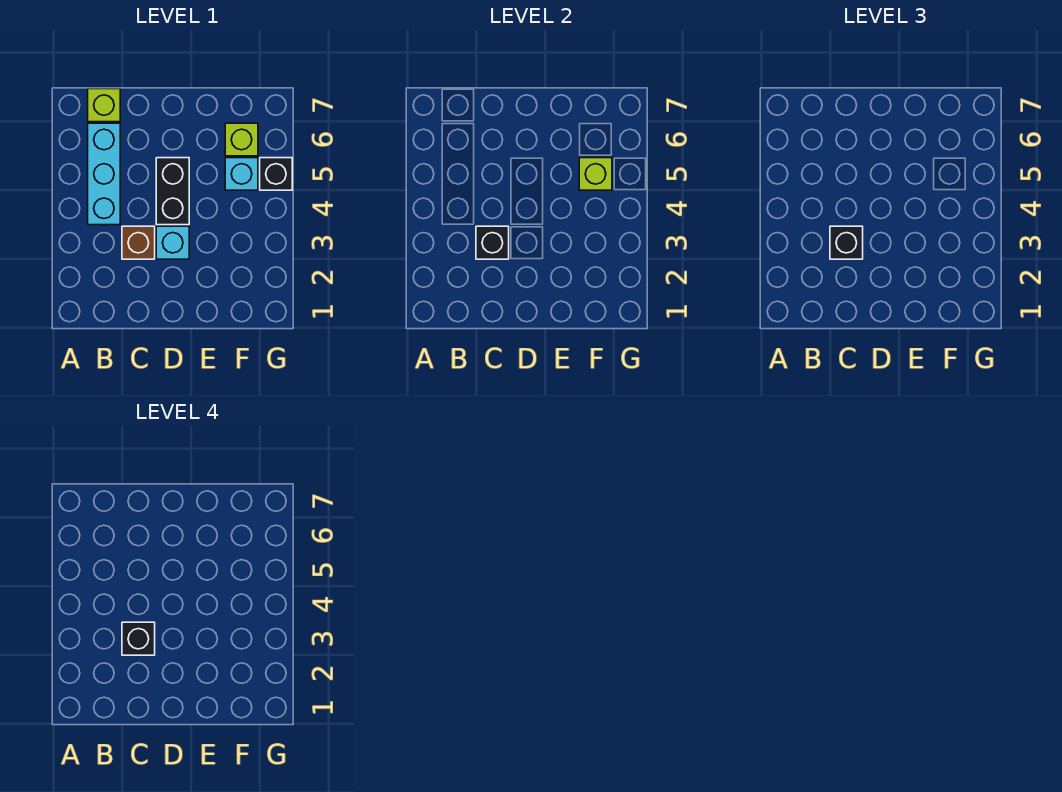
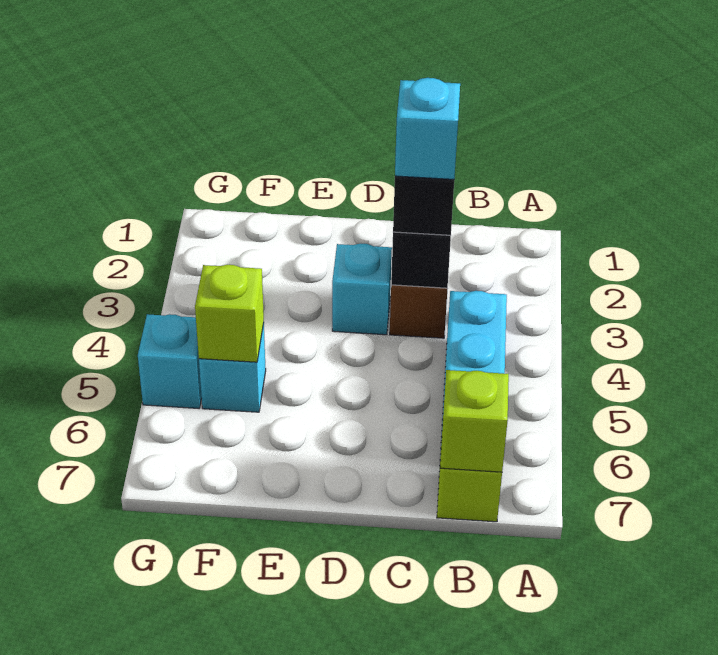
black 1x1 brick [122,622,155,655] -> cyan 1x1 brick [395,78,460,179]
black 1x2 brick [156,158,189,225] -> none
lime 1x1 brick [225,123,258,156] -> lime 1x1 brick moved to [440,370,509,472]
black 1x1 brick [260,158,292,190] -> cyan 1x1 brick [138,314,202,408]

